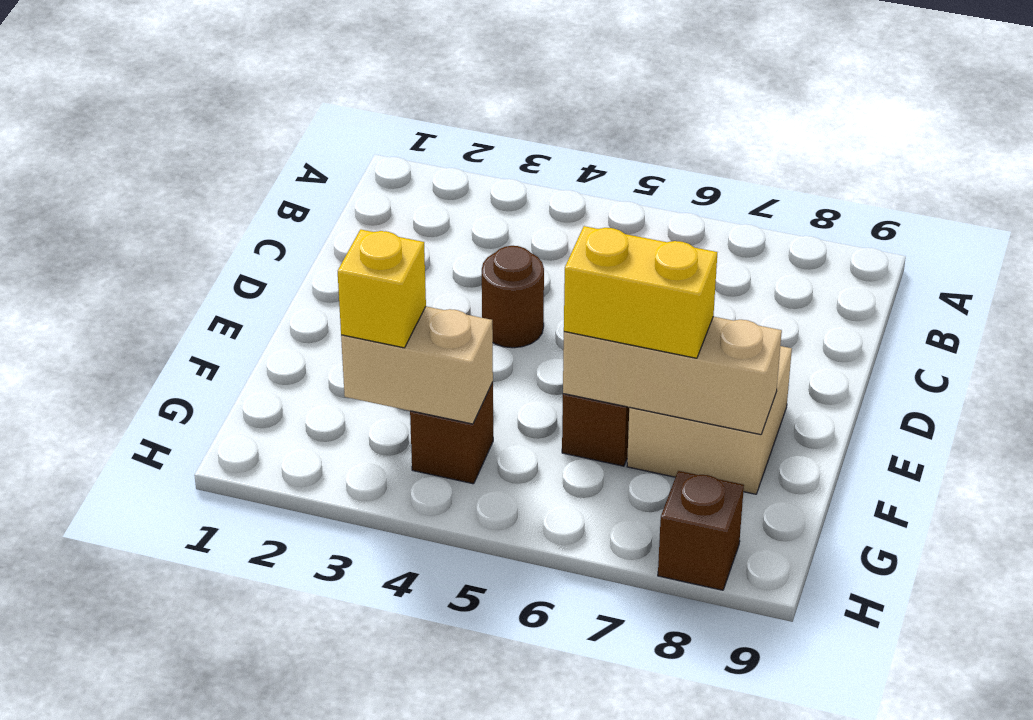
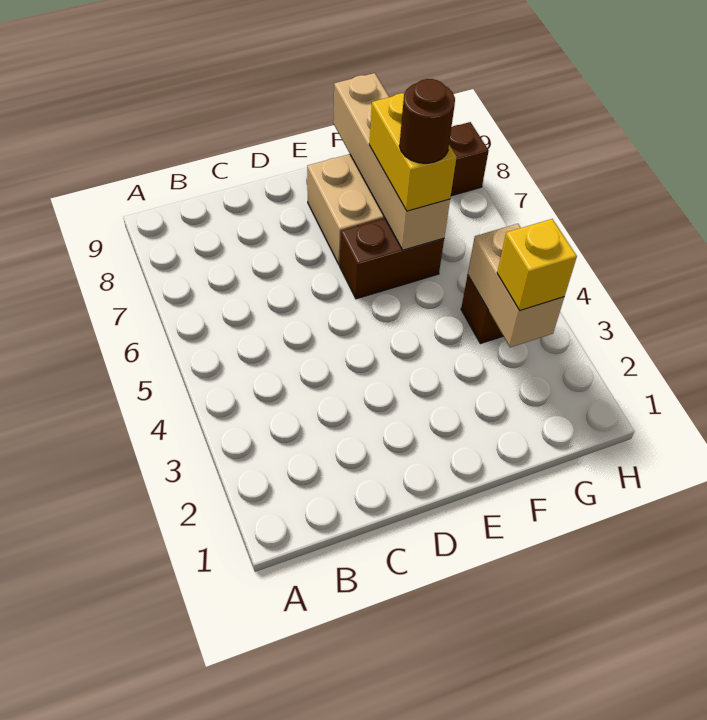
brown 1x1 round brick [482,246,544,348] -> brown 1x1 round brick moved to [399,79,455,163]
tan 1x3 brick [563,317,782,435] -> tan 1x4 brick [333,73,450,250]

